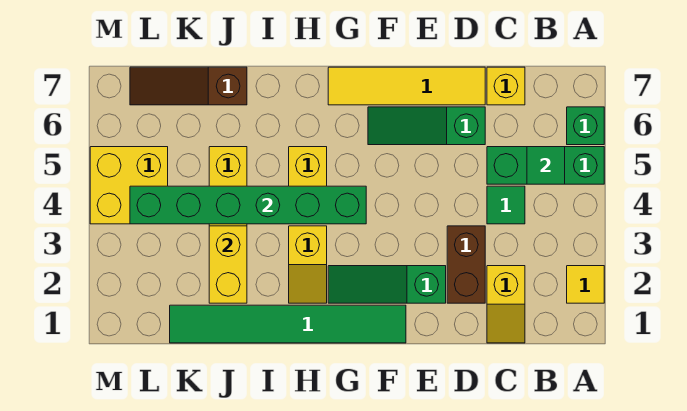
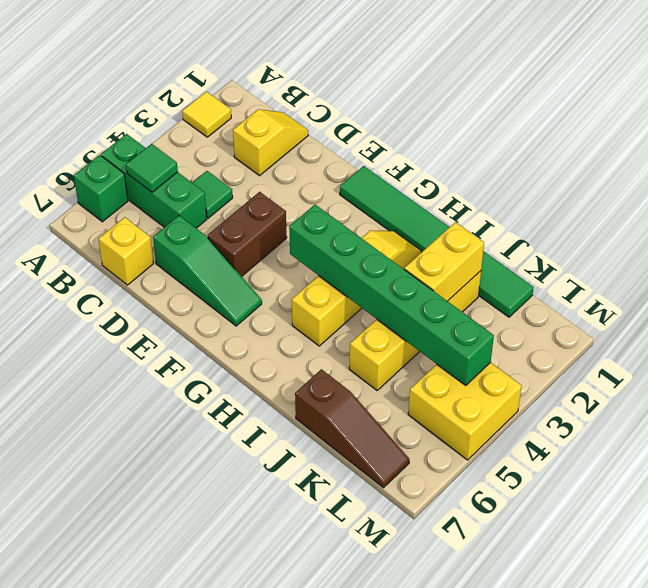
brown 1x2 brick [447,226,485,303] -> brown 1x2 brick moved to [208,192,287,277]
yellow 1x4 tile [328,67,485,105] -> none
green 1x3 slope [328,266,446,303] -> none

